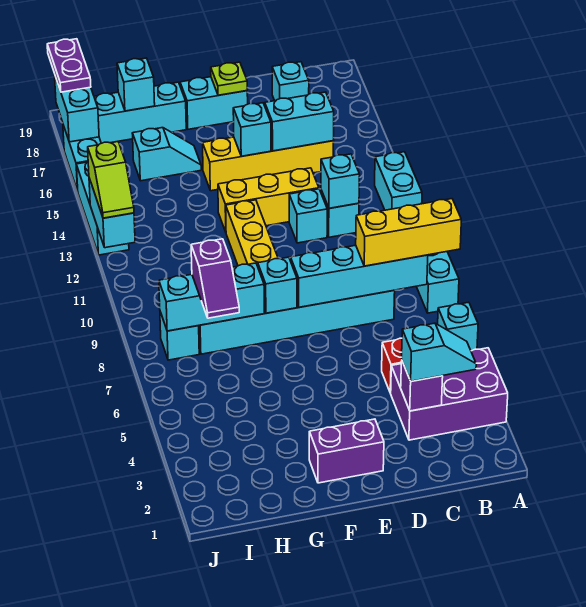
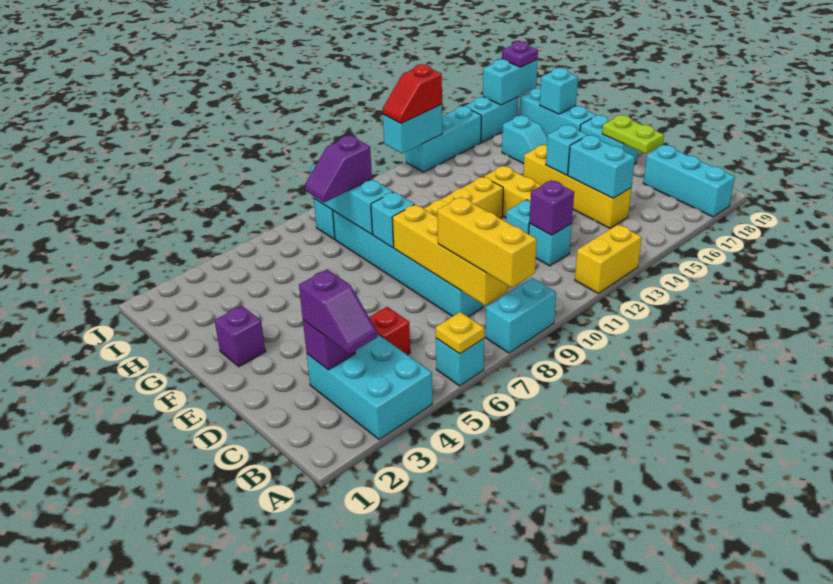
purple 2x3 brick [391,348,508,440] -> cyan 2x3 brick [307,334,432,440]
none -> yellow 1x1 plate [436,312,484,354]
cyan 1x2 brick [375,152,422,210] -> yellow 1x2 brick [575,225,642,293]
cyan 1x2 slope [402,323,476,381] -> purple 1x2 slope [299,269,377,354]
cyan 1x4 brick [291,245,428,307] -> yellow 1x4 brick [392,205,508,305]
cyan 1x1 brick [321,154,360,208] -> purple 1x1 brick [529,180,574,235]
cyan 1x1 brick [272,62,309,101] -> cyan 1x3 brick [643,145,735,217]
purple 1x2 brick [309,419,384,483] -> purple 1x1 brick [215,306,266,367]
lime 1x1 plate [211,62,247,95] -> lime 1x2 plate [602,115,664,154]
lime 1x2 slope [88,142,134,218] -> red 1x2 slope [383,64,442,123]
purple 1x2 plate [47,39,91,92] -> purple 1x1 plate [502,41,538,67]

